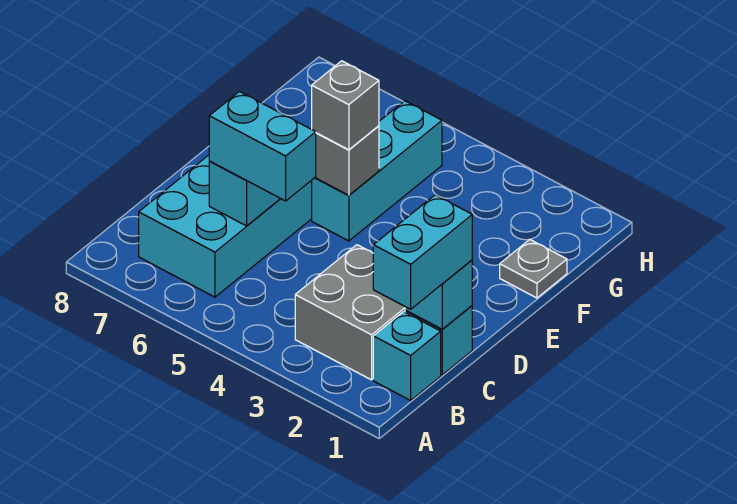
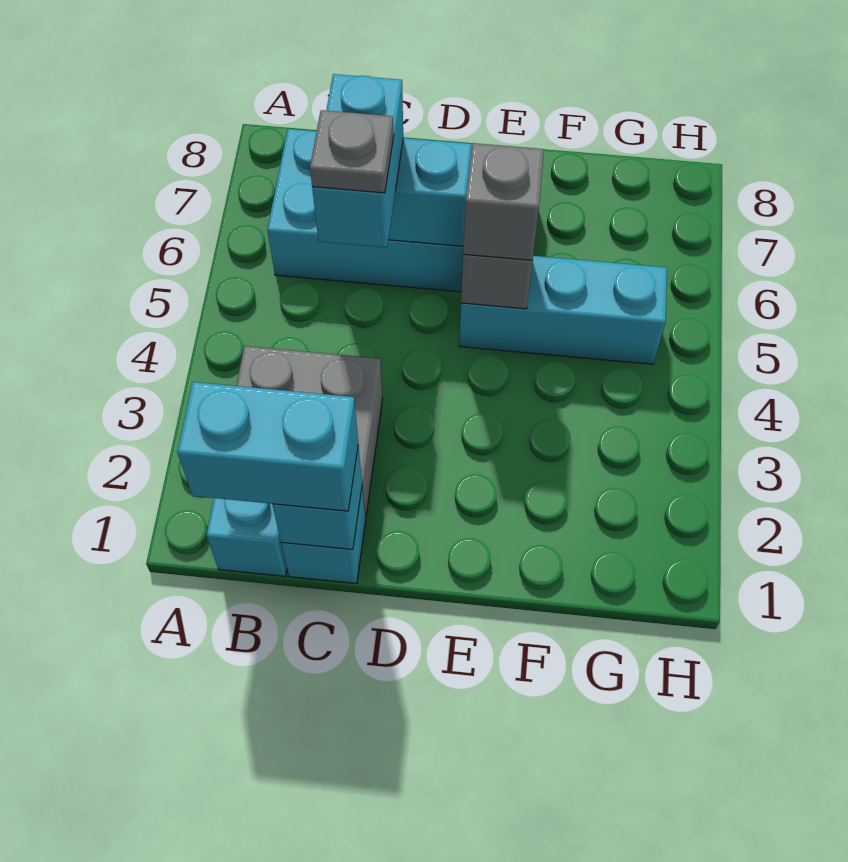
grey 1x1 plate [500,240,567,298] -> grey 1x1 plate moved to [310,110,394,193]

